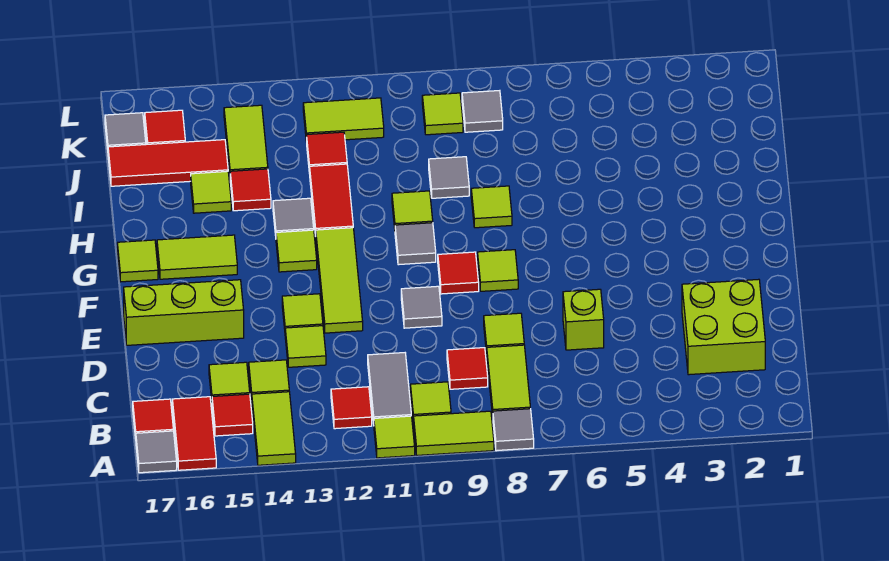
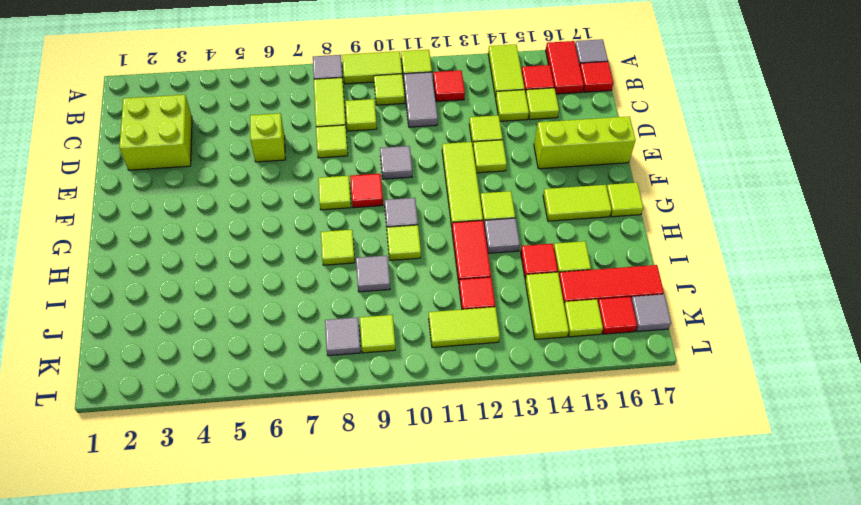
red 1x1 tile [447,348,488,389] -> lime 1x1 tile [345,99,377,131]
none -> lime 1x1 tile [564,299,603,337]

